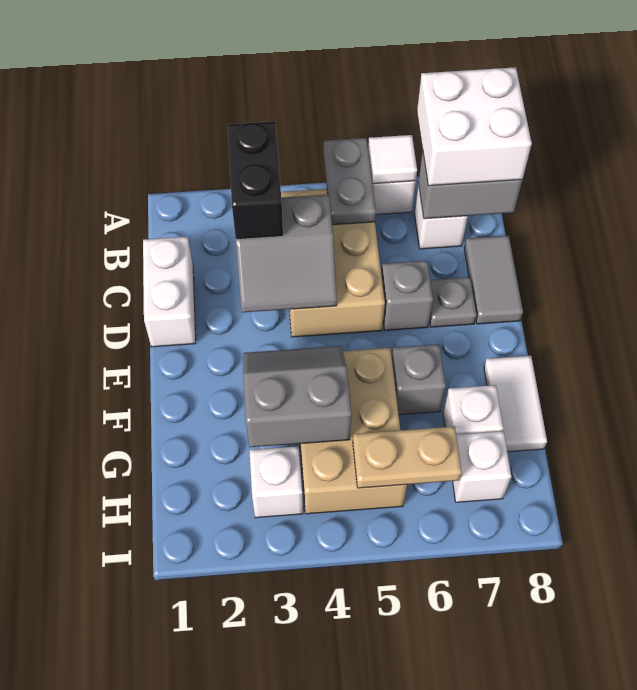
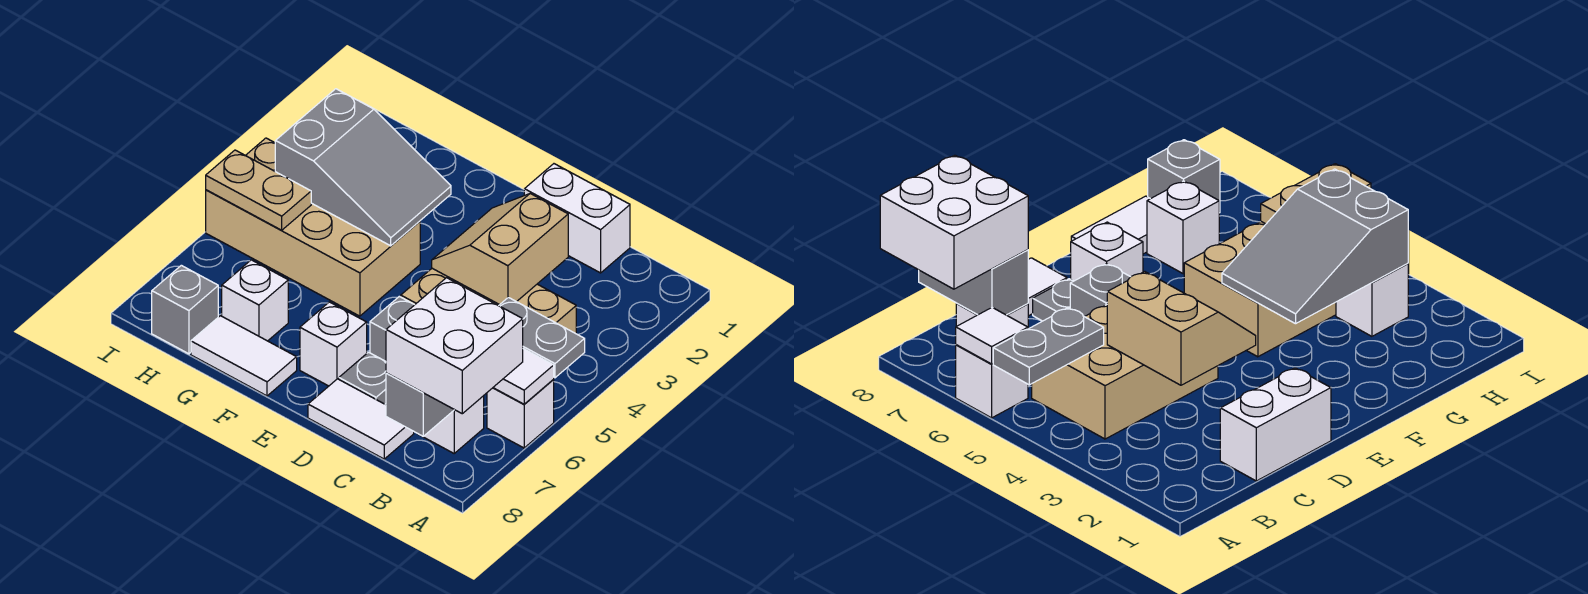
black 1x2 brick [228,121,283,239] -> none
grey 2x2 slope [236,194,337,313] -> tan 2x2 slope [432,194,568,305]
grey 1x2 tile [464,235,523,324] -> white 1x2 tile [308,379,414,459]
grey 2x2 slope [243,346,351,447] -> grey 2x3 slope [275,89,451,246]
tan 2x3 brick [300,348,407,514] -> tan 2x4 brick [206,138,420,316]
grey 1x1 brick [392,344,446,415] -> grey 1x1 brick moved to [152,265,218,354]
tan 1x2 plate [353,427,462,488] -> tan 1x2 plate turned to [206,150,311,230]
white 1x1 brick [453,431,511,502] -> white 1x1 brick moved to [300,302,367,386]

